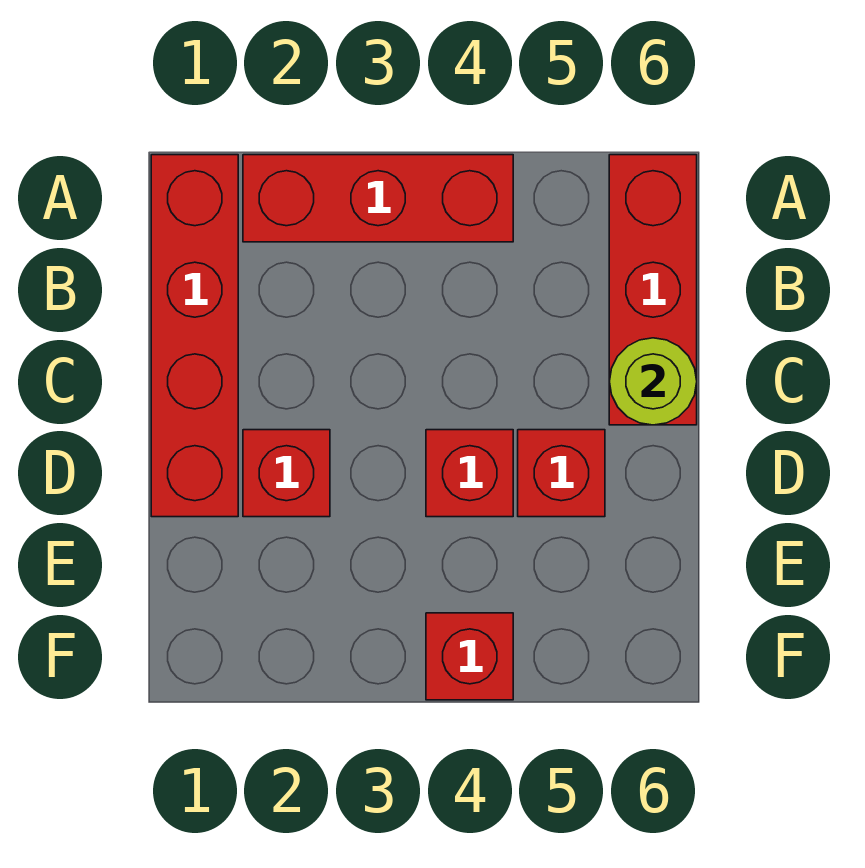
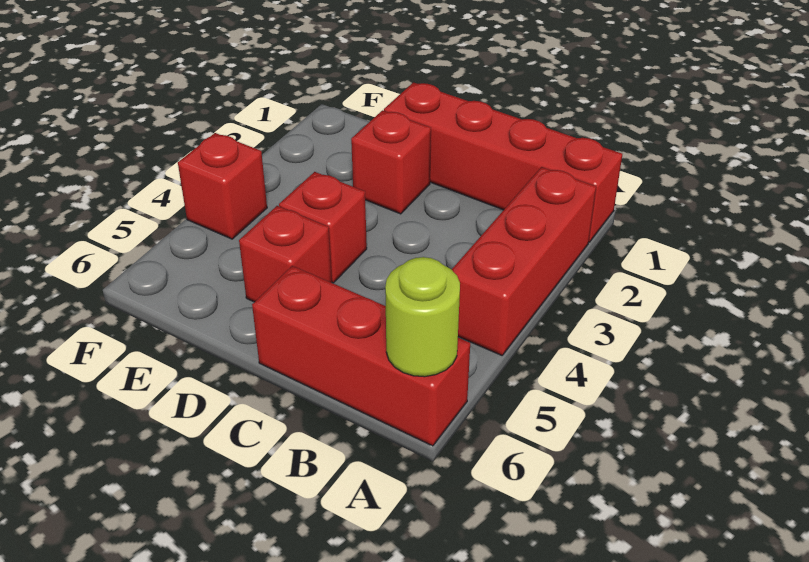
lime 1x1 round brick [609,338,697,425] -> lime 1x1 round brick moved to [385,257,460,377]

